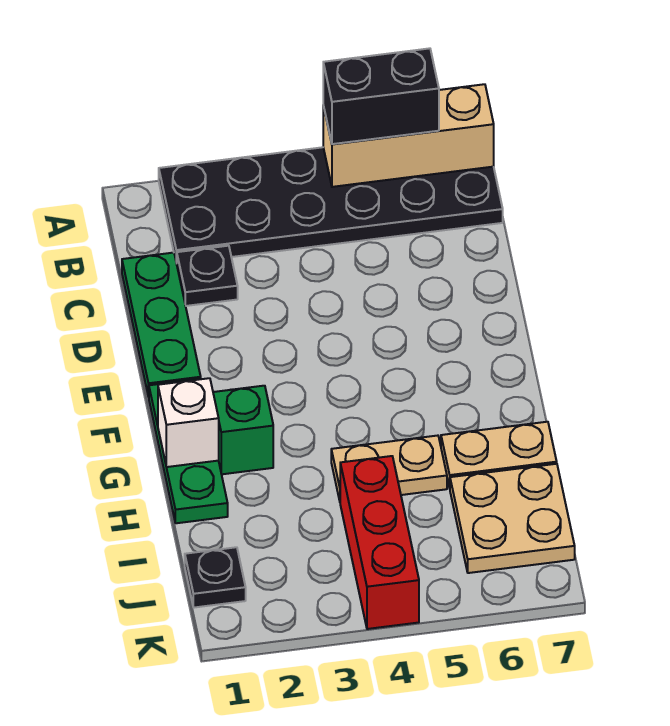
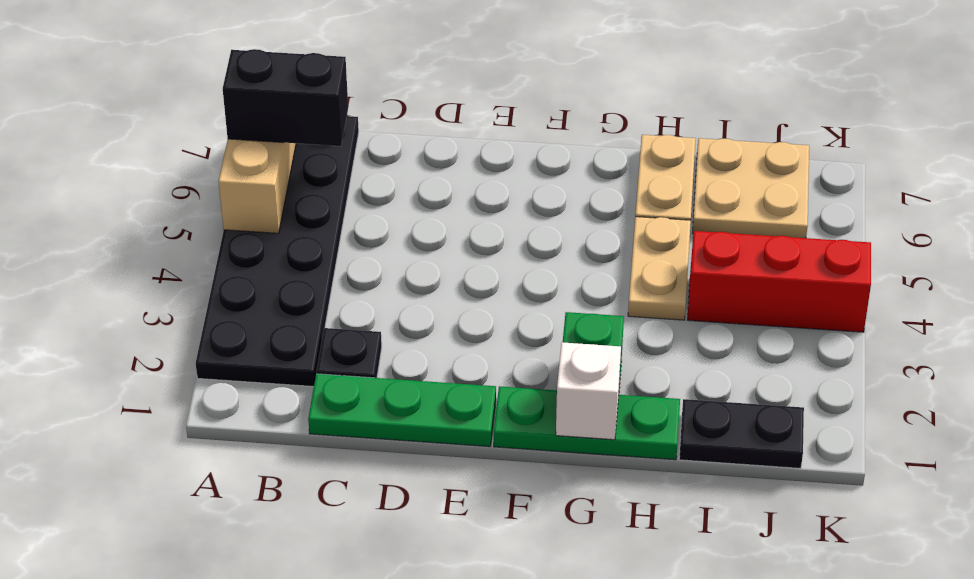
black 1x2 brick [323,48,439,144] -> black 1x2 brick turned to [223,49,348,146]
black 1x1 plate [185,547,246,608] -> black 1x2 plate [679,399,804,468]

